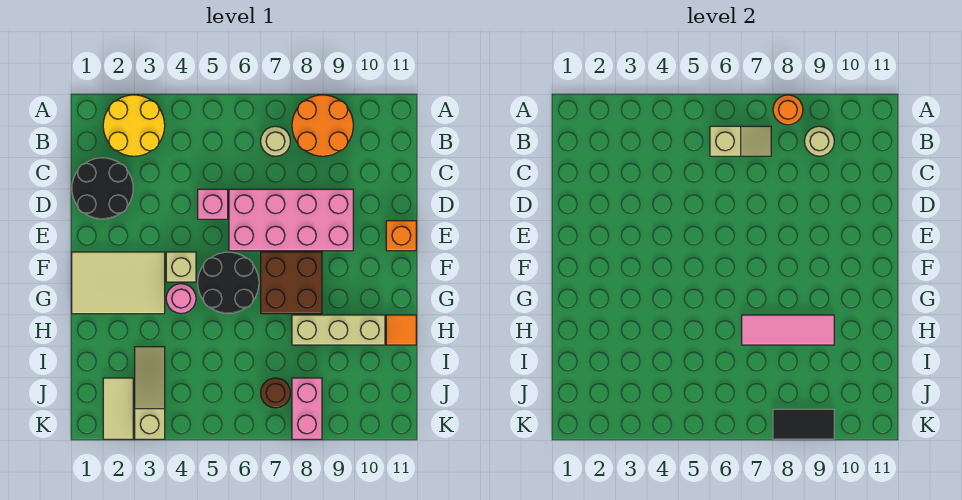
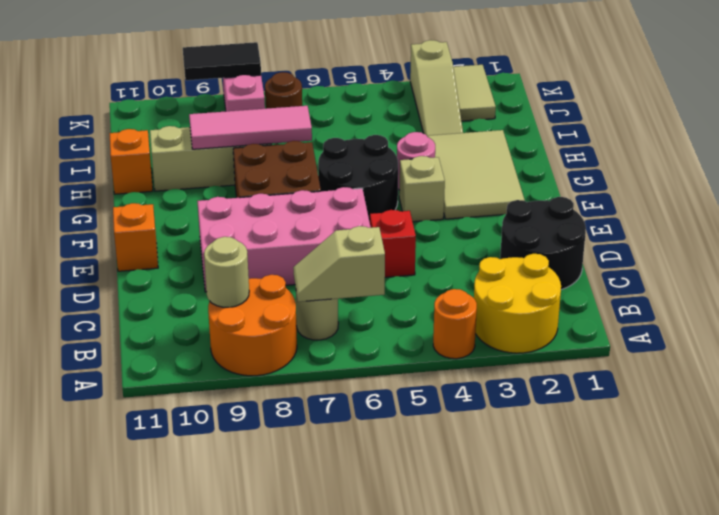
orange 1x1 round brick [773,95,803,125] -> orange 1x1 round brick moved to [433,289,477,359]
pink 1x1 brick [198,189,228,219] -> red 1x1 brick [370,210,416,277]
tan 2x3 tile [72,252,165,314] -> tan 2x3 tile turned to [428,130,525,219]
orange 1x1 tile [386,315,416,345] -> orange 1x1 brick [110,129,153,194]

